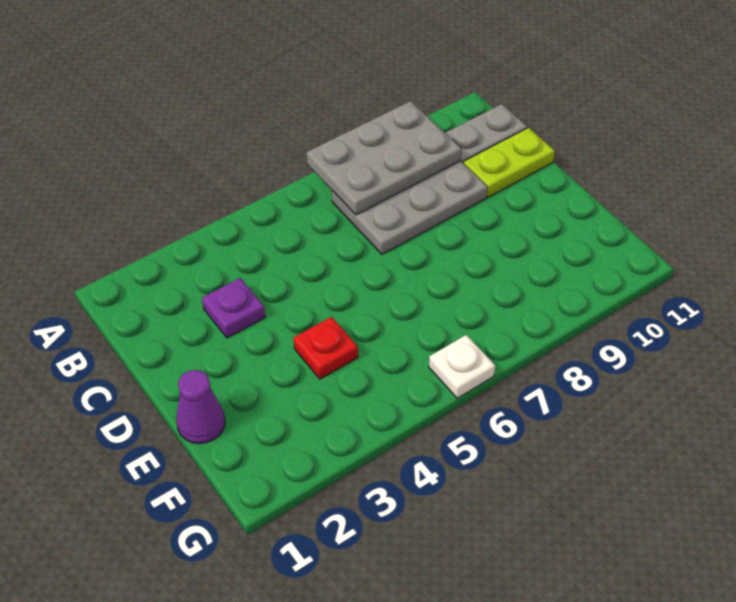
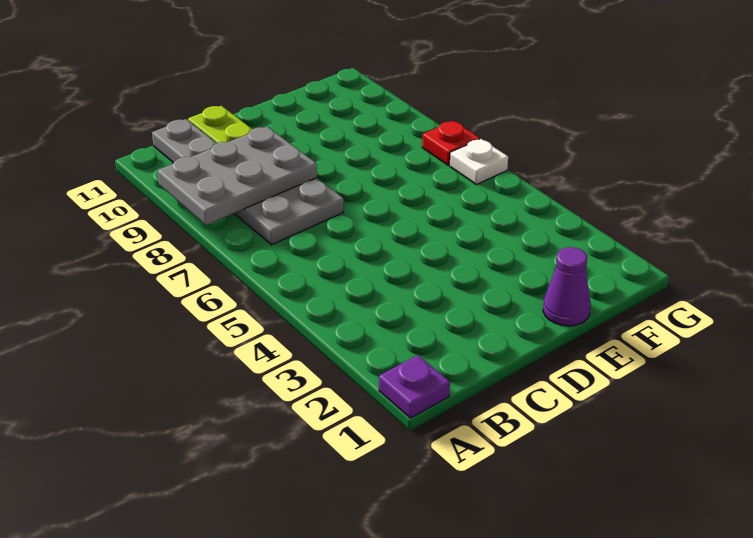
grey 2x3 plate [307,101,461,215] -> grey 2x3 plate turned to [157,127,317,225]
purple 1x1 plate [202,278,265,338] -> purple 1x1 plate moved to [379,355,450,418]
red 1x1 plate [293,317,358,379] -> red 1x1 plate moved to [422,121,480,165]

